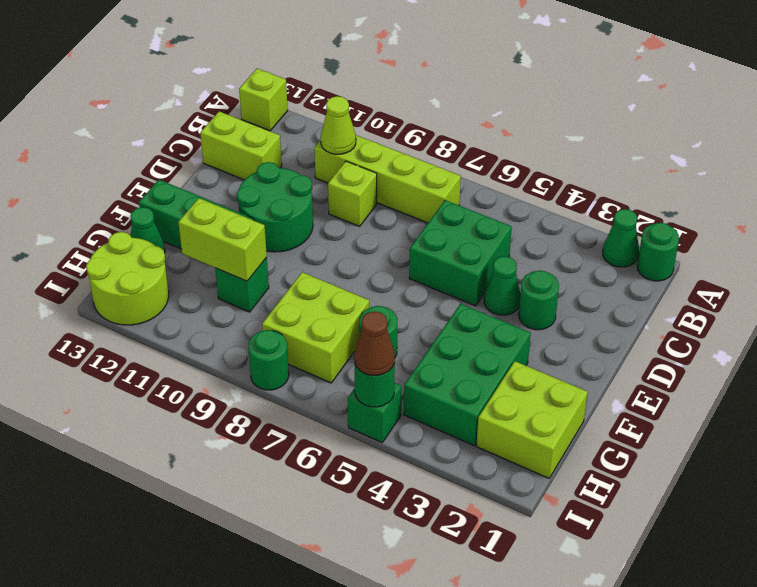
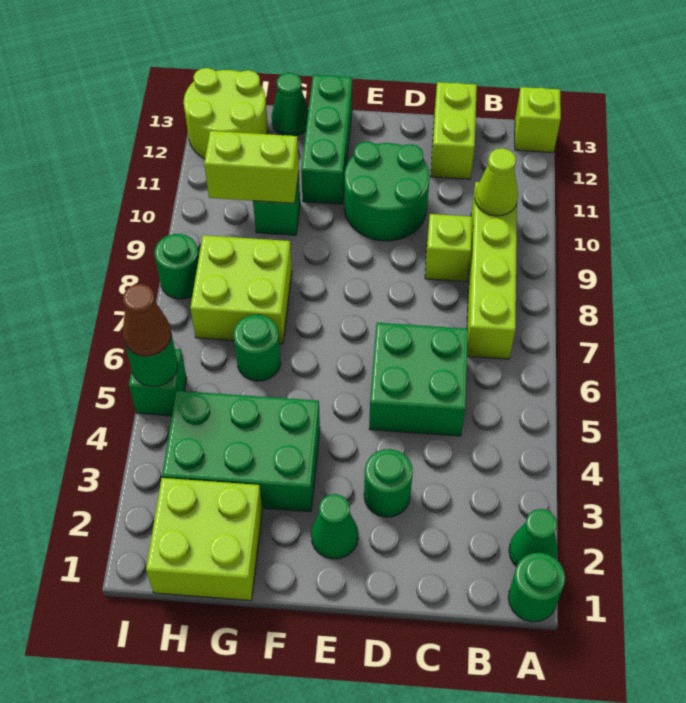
green 1x1 cone [484,256,520,315] -> green 1x1 cone moved to [311,494,358,559]
lime 1x2 brick [178,198,267,281] -> lime 1x2 brick turned to [204,131,299,203]

